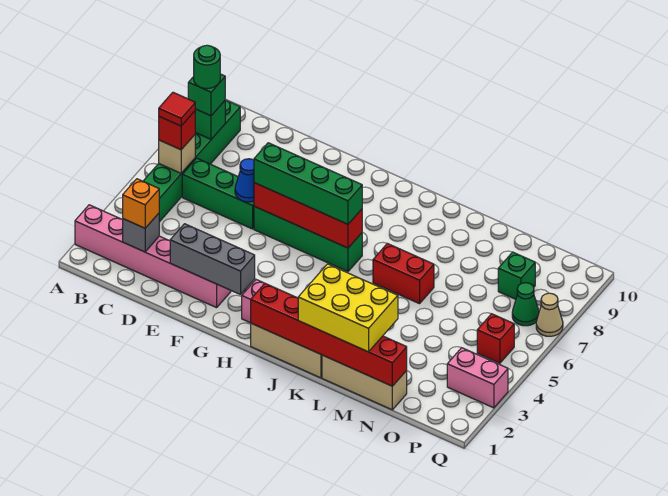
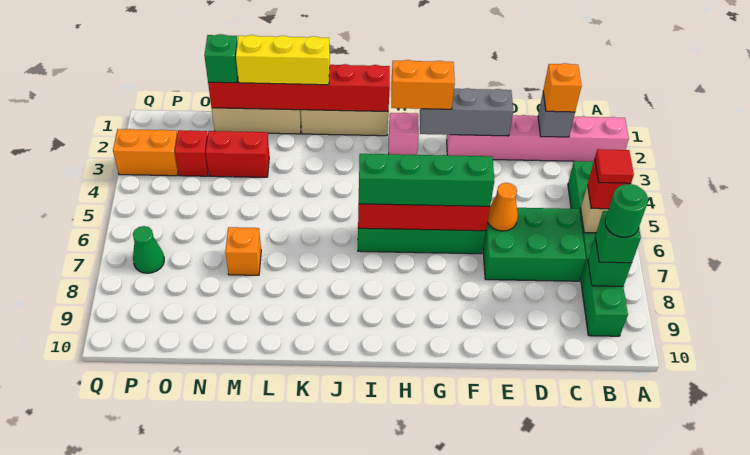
green 1x3 brick [182,158,254,229] -> green 2x3 brick [483,208,586,281]
blue 1x1 cone [235,159,254,202] -> orange 1x1 cone [487,183,518,231]
none -> orange 1x2 brick [391,60,455,109]
yellow 2x3 brick [298,264,398,352] -> yellow 1x3 brick [236,35,330,85]
red 1x2 brick [373,243,434,304] -> red 1x2 brick moved to [206,131,269,177]
none -> orange 1x1 brick [225,227,261,275]
green 1x1 brick [498,252,535,299] -> green 1x1 brick moved to [204,34,238,83]
pink 1x2 brick [447,348,508,408] -> orange 1x2 brick [113,129,178,176]
red 1x1 brick [477,314,514,363] -> red 1x1 brick moved to [175,130,208,176]
tan 1x1 cone [536,293,563,336] -> none

